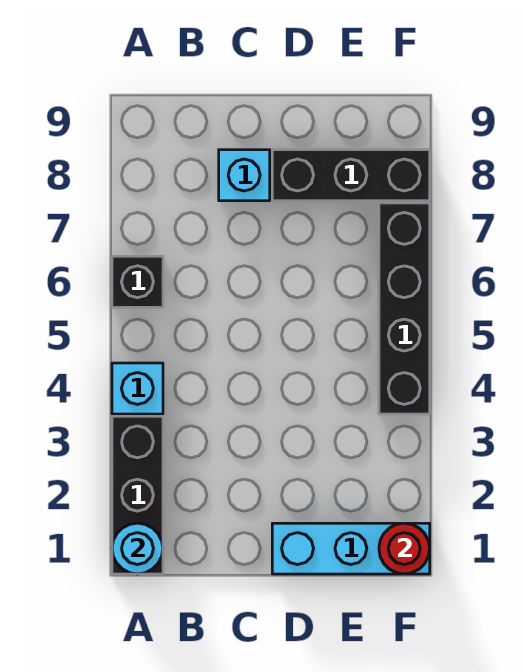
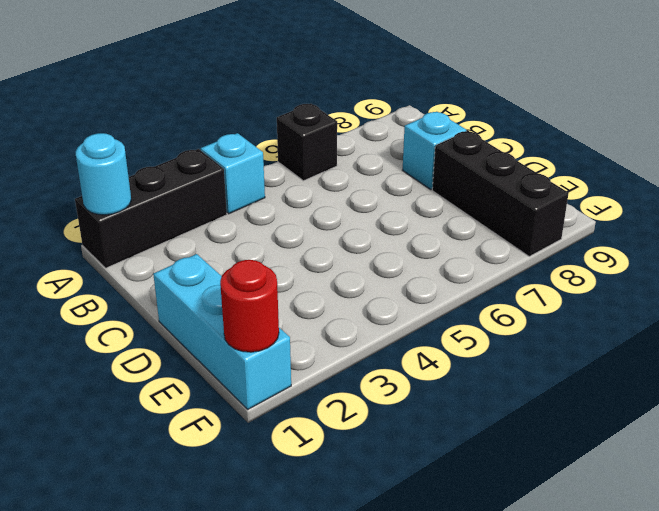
black 1x4 brick [379,203,430,414] -> none

